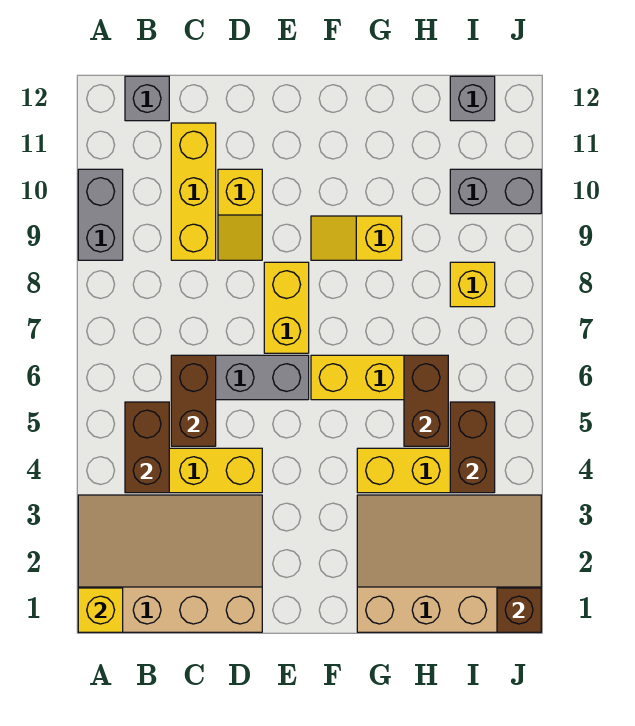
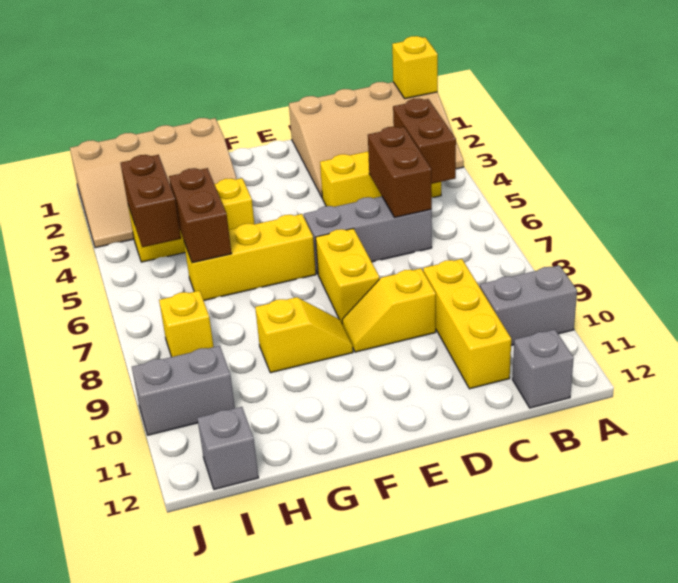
grey 1x2 brick [78,169,123,260] -> grey 1x2 brick turned to [480,265,577,345]
yellow 1x2 slope [218,169,262,260] -> yellow 1x2 slope turned to [342,268,436,352]
brown 1x1 brick [497,588,541,632] -> none

